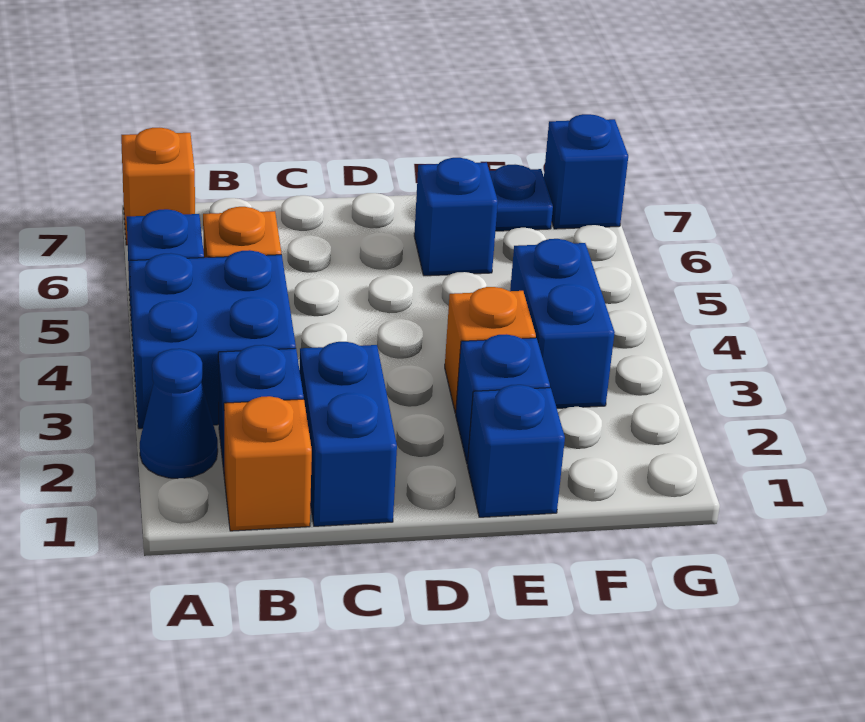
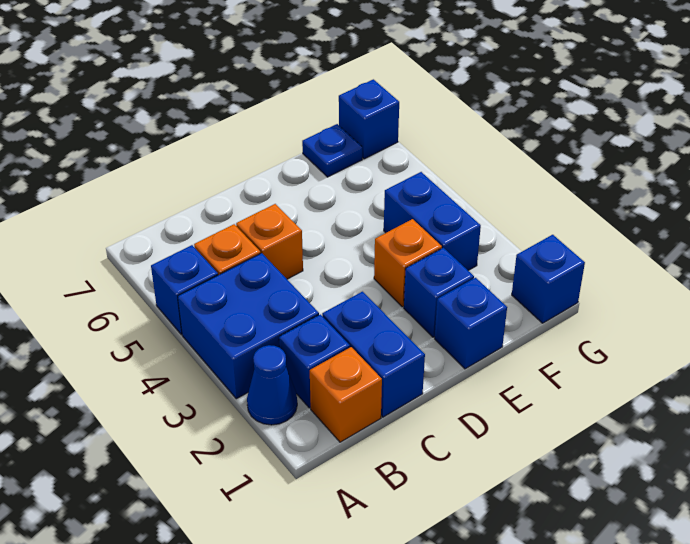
orange 1x1 brick [121,128,195,245] -> orange 1x1 brick moved to [236,204,303,279]
blue 1x1 brick [414,158,498,276] -> blue 1x1 brick moved to [512,235,585,323]

